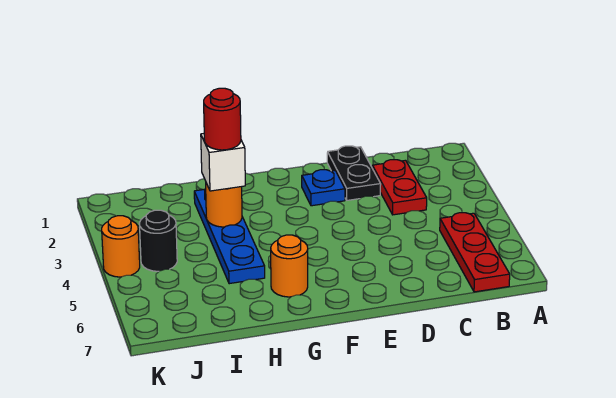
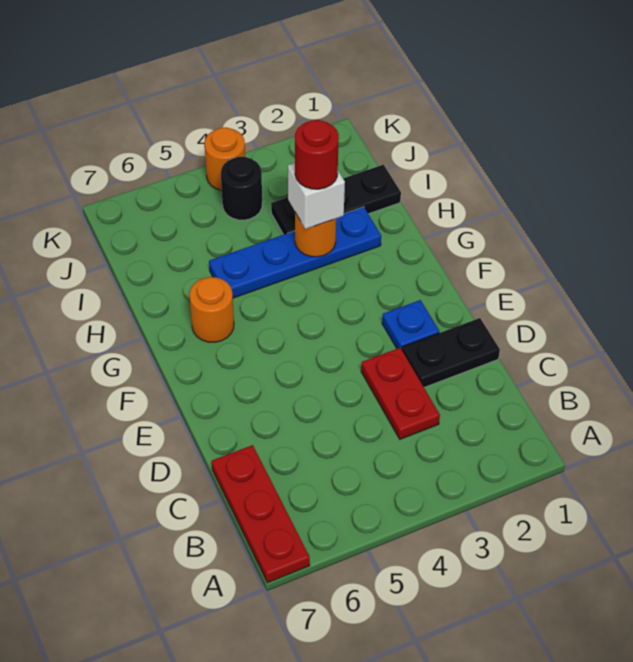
red 1x3 plate [440,213,510,292] -> red 1x3 plate turned to [212,445,310,583]
red 1x2 plate [372,160,427,215] -> red 1x2 plate turned to [361,348,440,439]
none -> black 1x3 plate [271,165,401,235]

